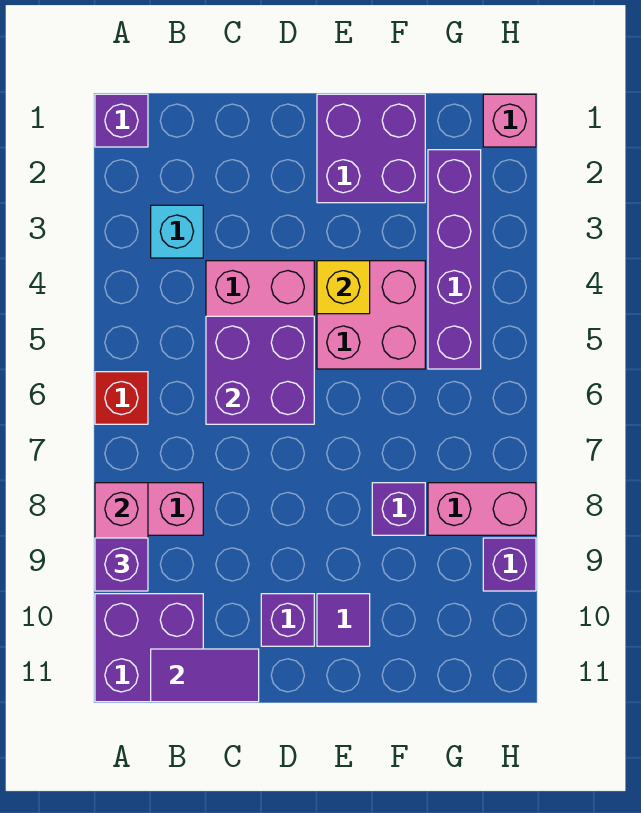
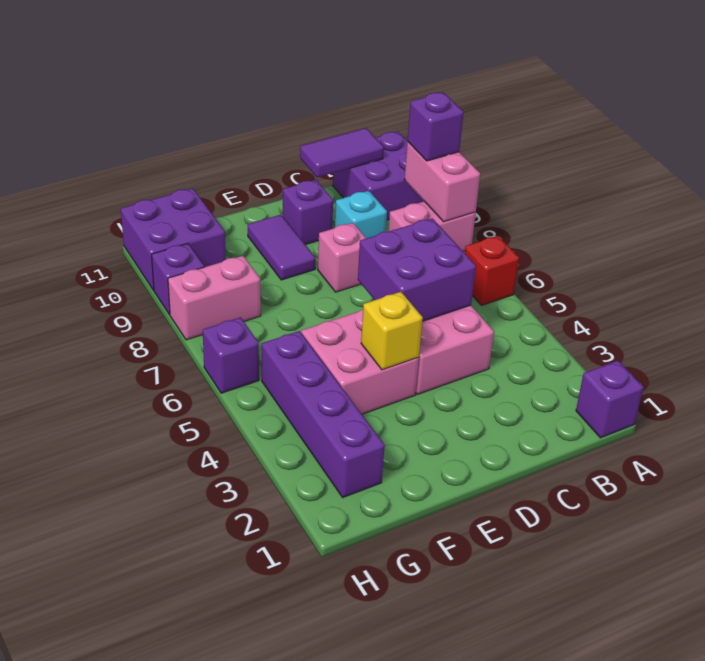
cyan 1x1 brick [151,205,203,258] -> cyan 1x1 brick moved to [335,191,387,238]
purple 2x2 brick [317,94,425,203] -> purple 2x2 brick moved to [121,188,226,290]
purple 1x1 tile [317,594,370,646] -> purple 1x2 tile [248,215,316,280]
purple 1x1 brick [372,483,425,535] -> purple 1x1 brick moved to [203,317,259,393]
pink 1x1 brick [483,94,536,147] -> pink 1x1 brick moved to [318,223,366,292]

